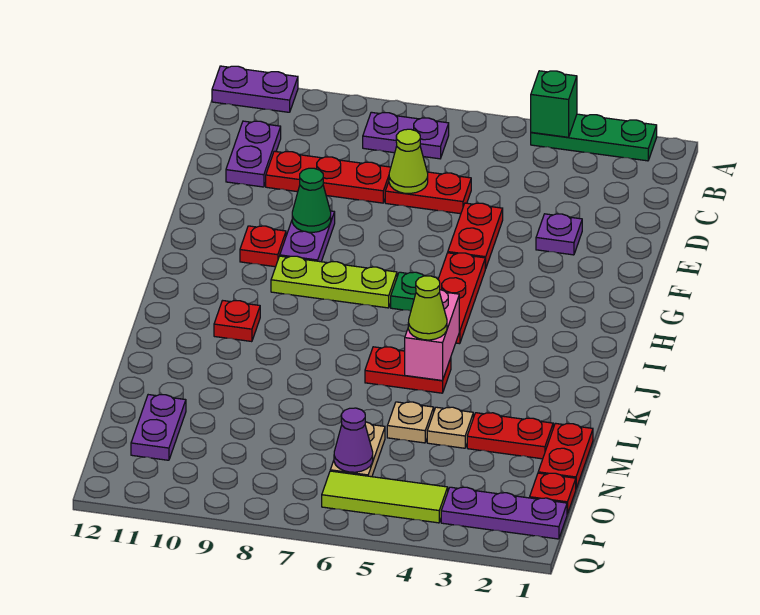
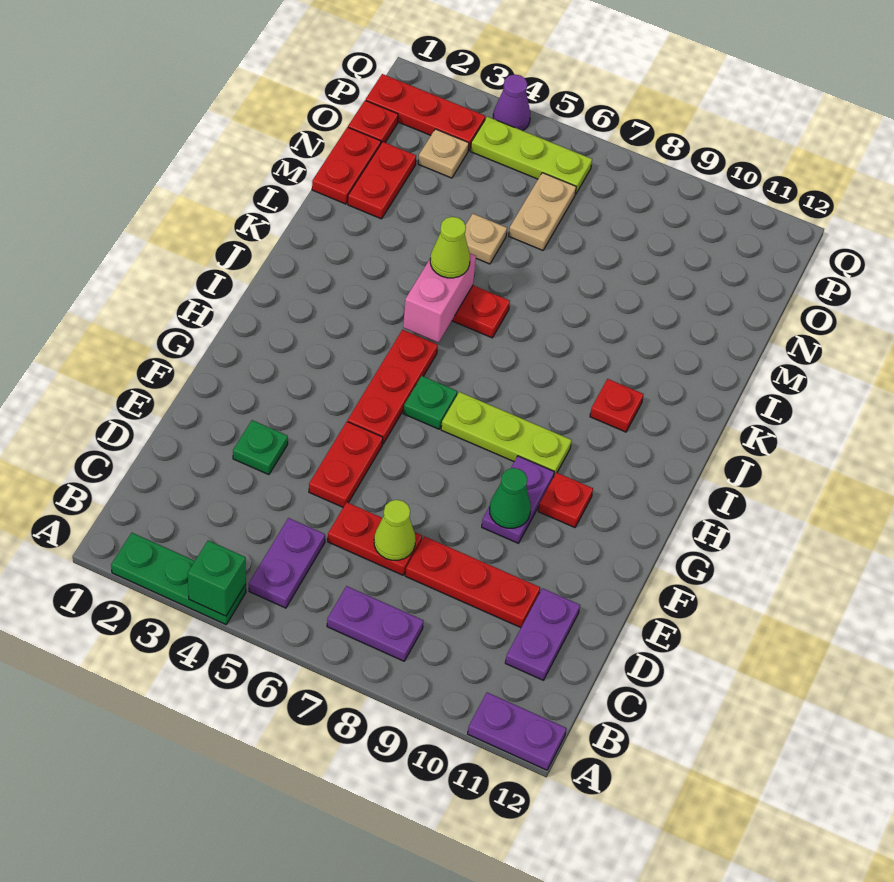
purple 1x1 plate [536,214,582,255] -> green 1x1 plate [233,420,288,475]
red 1x2 plate [467,413,553,459] -> red 1x2 plate turned to [348,142,416,219]
tan 1x1 plate [427,407,473,448] -> tan 1x1 plate moved to [418,129,469,178]
purple 1x2 plate [131,395,186,460] -> purple 1x2 plate moved to [249,518,325,608]
purple 1x1 cone [334,408,373,472] -> purple 1x1 cone moved to [493,74,530,131]
purple 1x3 plate [441,487,567,539] -> red 1x3 plate [366,74,485,151]
lime 1x3 tile [322,471,448,523] -> lime 1x3 plate [470,117,592,194]

